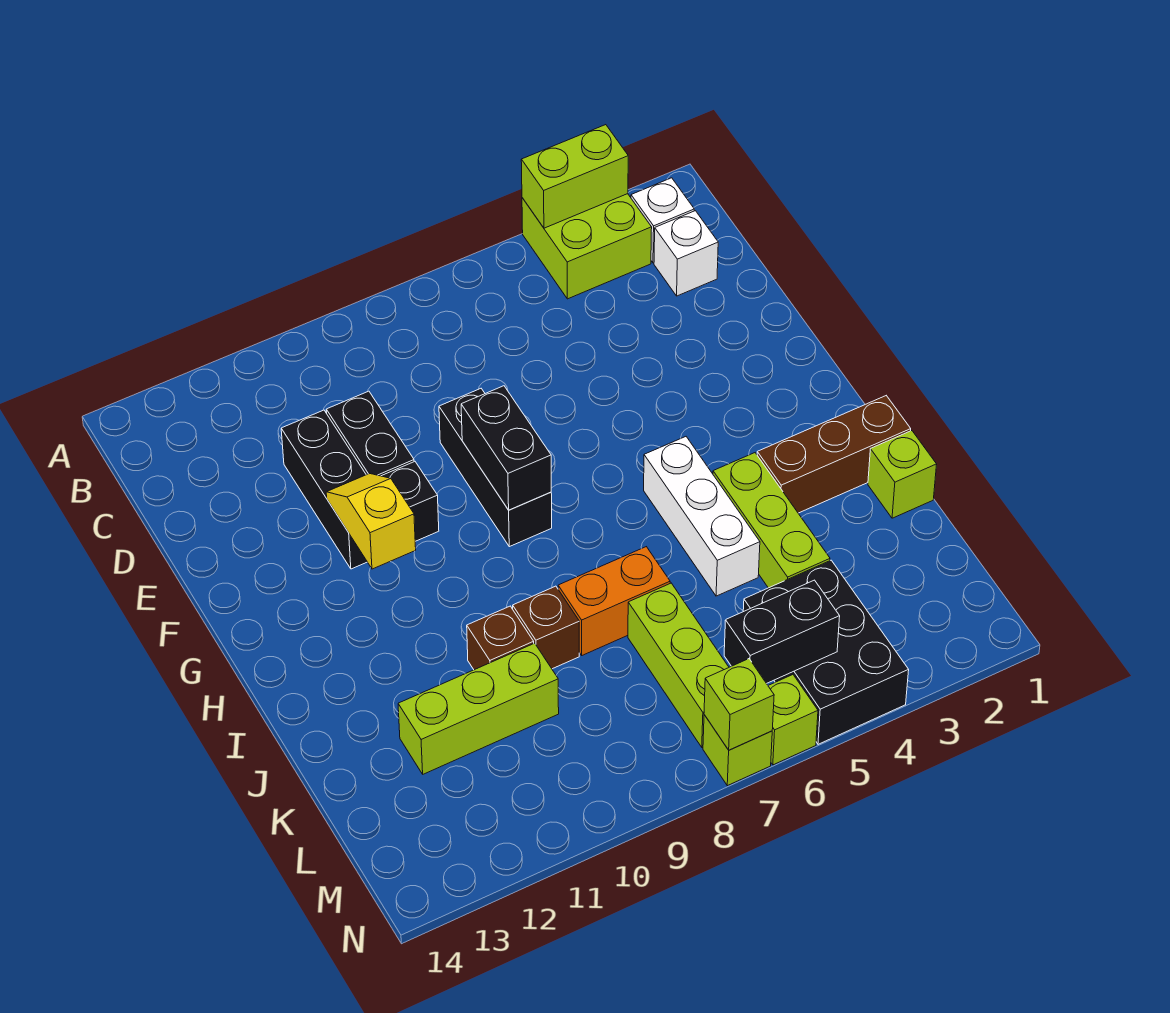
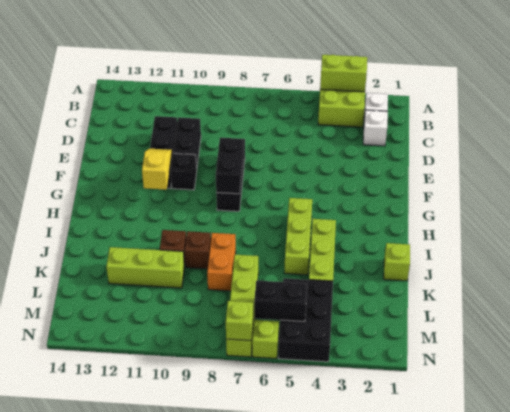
white 1x3 brick [644,437,760,596] -> lime 1x3 brick [284,198,312,275]
brown 1x3 brick [757,396,911,513] -> none
orange 1x2 brick [558,547,670,655] -> orange 1x2 brick turned to [207,233,236,291]

